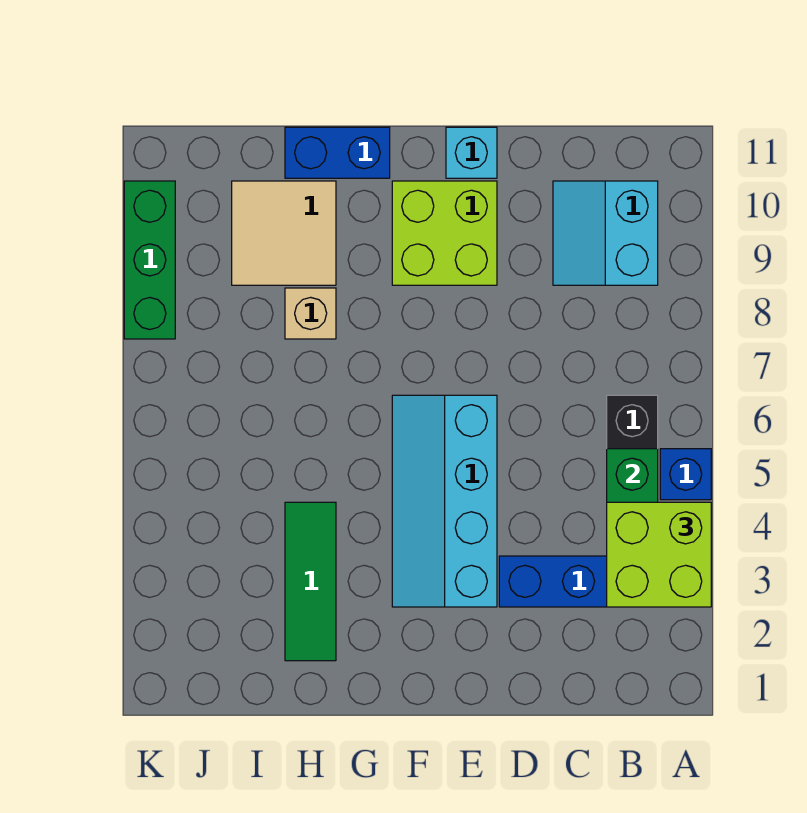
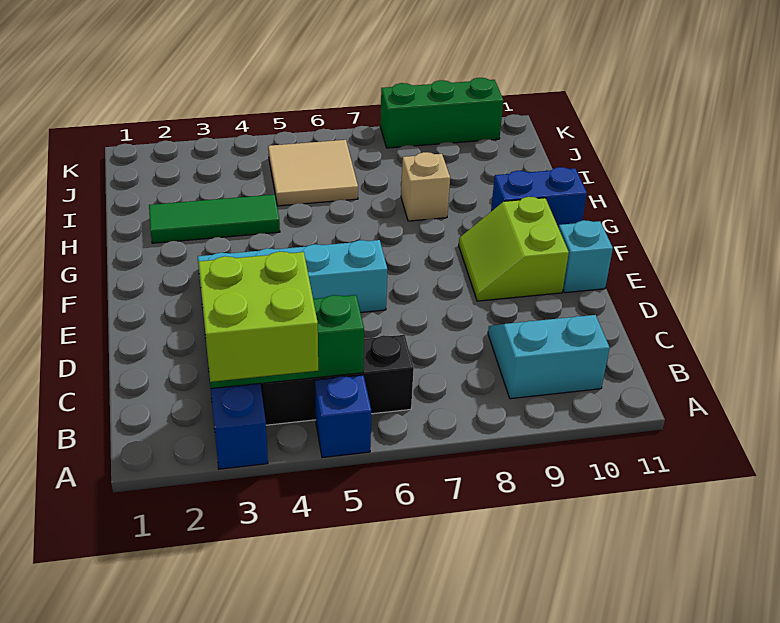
lime 2x2 brick [392,181,497,285] -> lime 2x2 slope [459,197,569,301]
blue 1x2 brick [285,127,390,178] -> blue 1x2 brick turned to [491,167,587,228]
tan 2x2 tile [232,181,336,285] -> tan 2x2 tile moved to [268,140,358,206]

